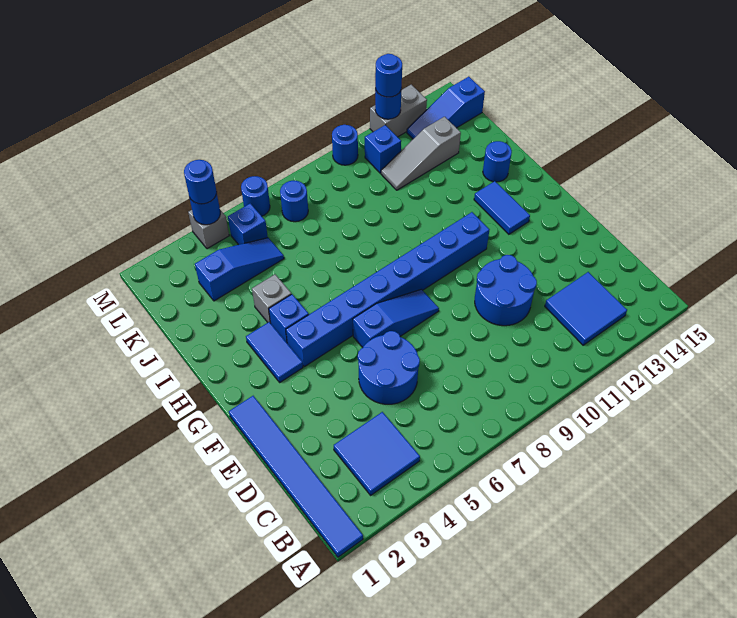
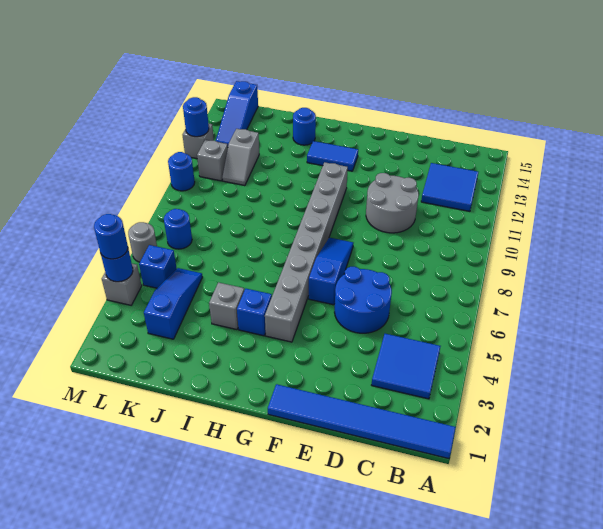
blue 2x2 round brick [475,255,537,326] -> grey 2x2 round brick [366,173,419,233]
blue 1x2 tile [246,322,303,382] -> none
blue 1x8 brick [286,212,489,367] -> grey 1x8 brick [265,162,348,342]
grey 1x3 slope [381,117,461,190] -> grey 1x2 slope [222,129,259,186]
blue 1x1 brick [365,125,401,173] -> grey 1x1 brick [197,140,228,181]
blue 1x1 round brick [241,176,270,216] -> grey 1x1 round brick [128,222,157,262]
grey 1x2 brick [370,85,427,137] -> grey 1x1 brick [183,123,214,159]
blue 1x1 round brick [375,54,402,97] -> none

